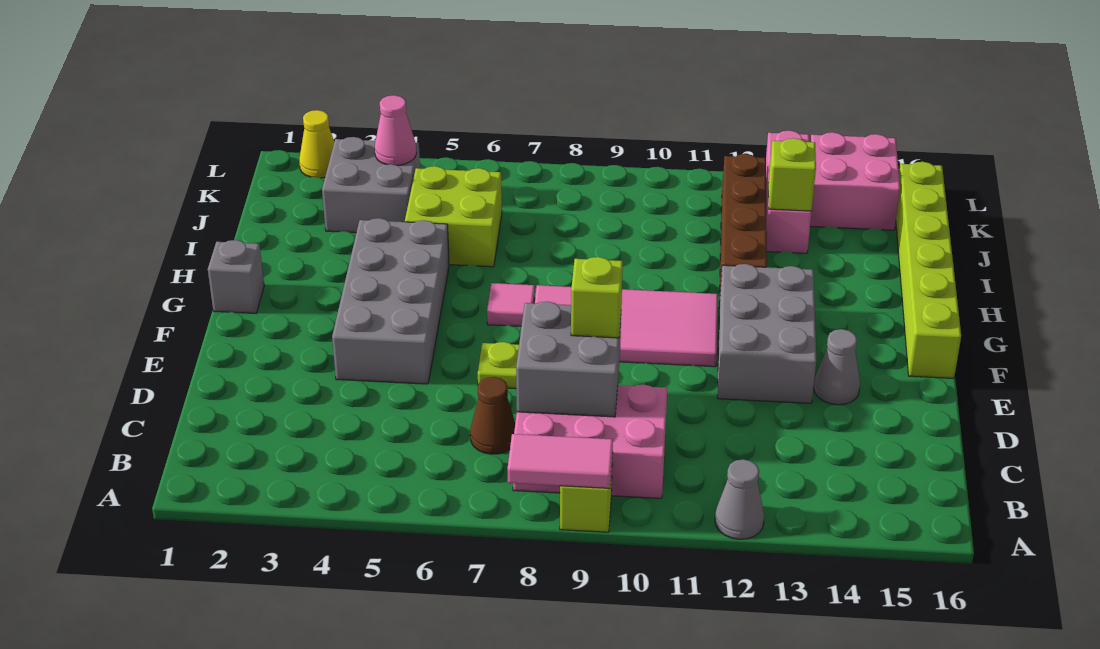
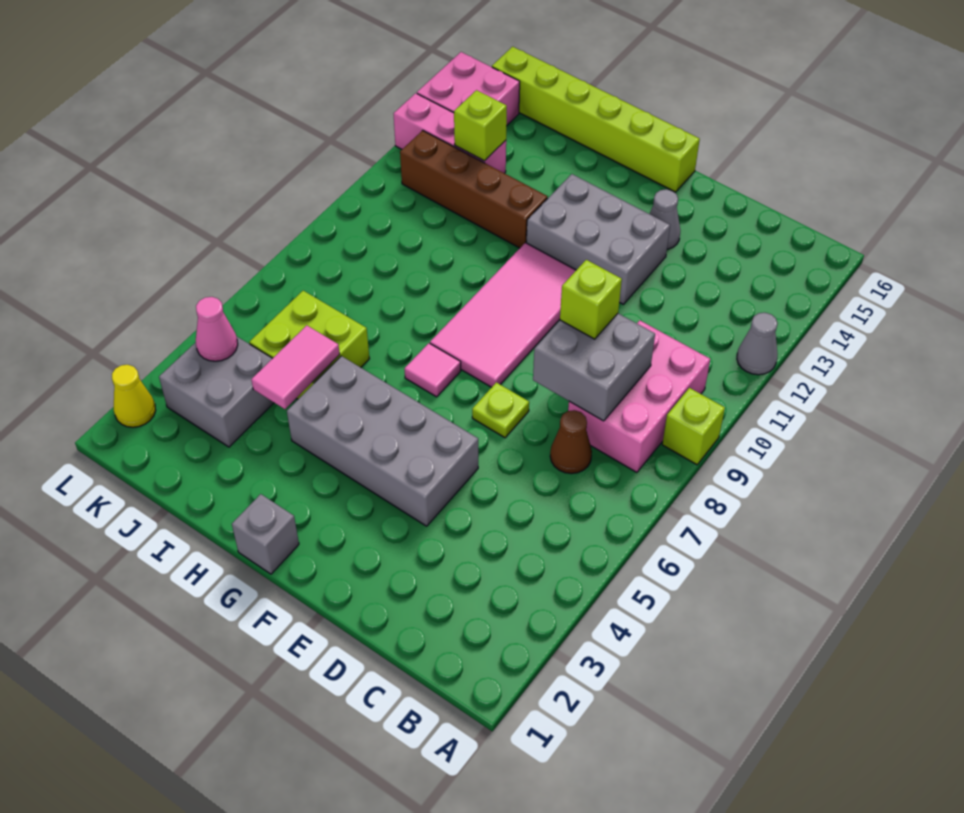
pink 1x2 tile [507,434,613,488] -> pink 1x2 tile moved to [251,325,340,409]

